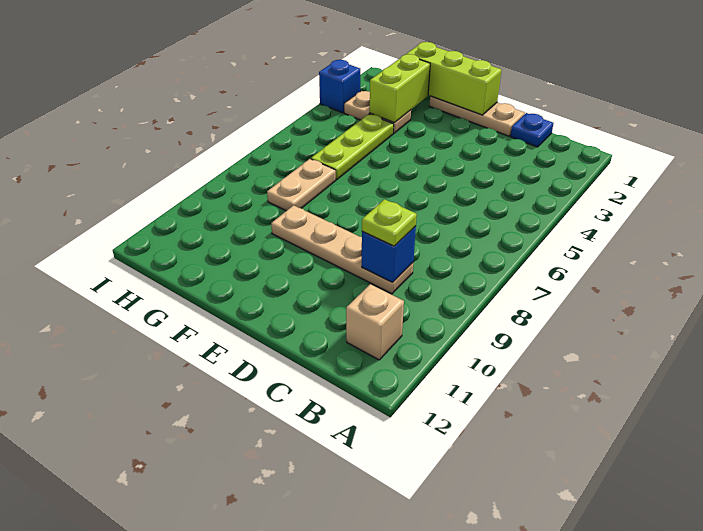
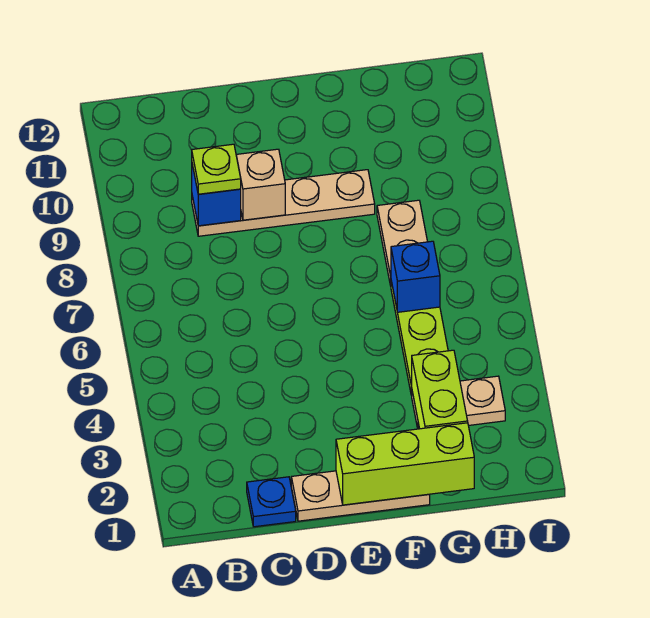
tan 1x1 brick [346,284,404,360] -> tan 1x1 brick moved to [236,149,285,220]
blue 1x1 brick [319,60,360,113] -> blue 1x1 brick moved to [391,241,440,312]

